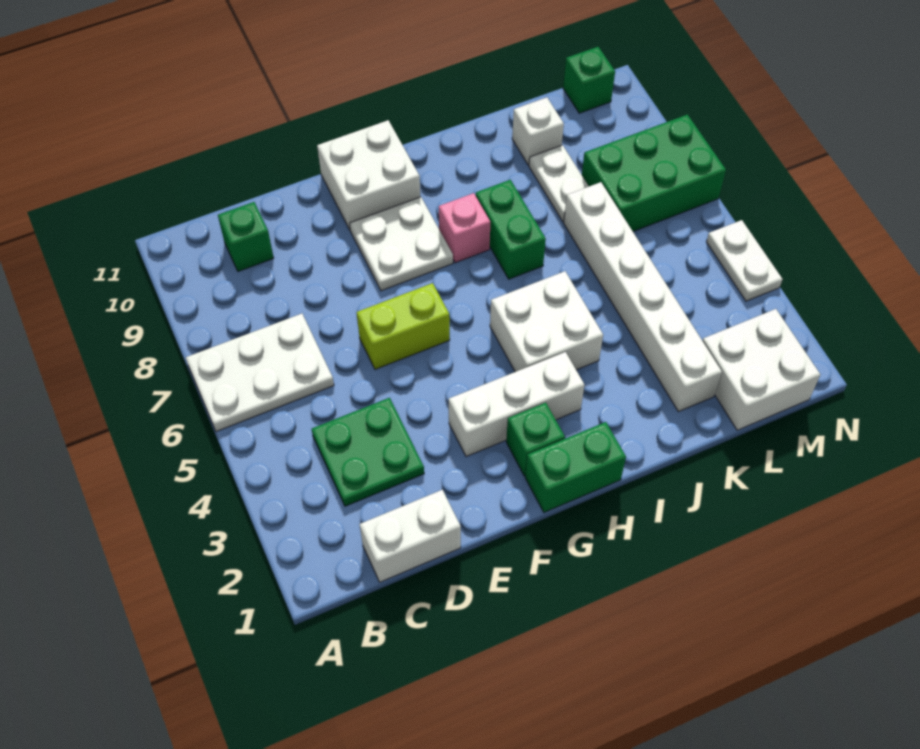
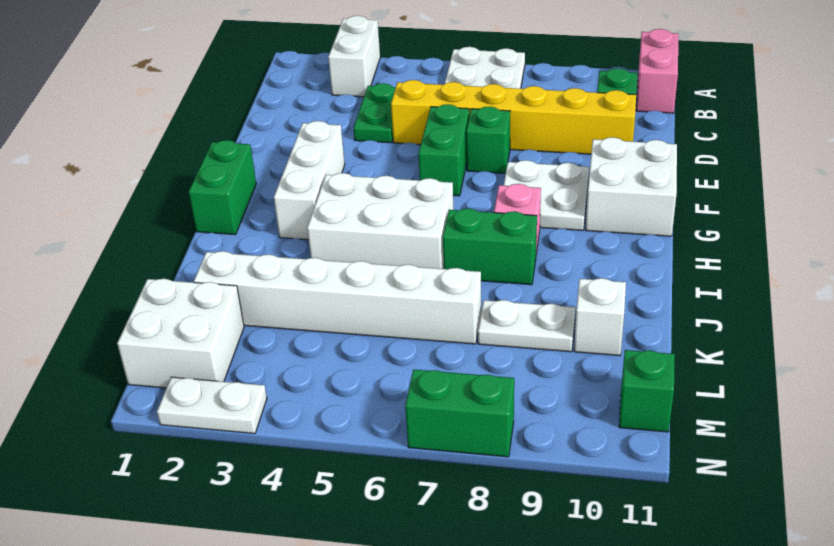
none -> pink 1x2 brick [636,29,678,113]
white 1x2 brick [360,490,461,582] -> white 1x2 brick moved to [328,16,380,97]
green 2x2 plate [312,398,424,506] -> green 1x2 plate [354,83,396,143]
none -> yellow 1x6 brick [391,80,636,154]
lime 1x2 brick [357,283,450,369] -> green 1x2 brick [418,104,469,196]
green 1x1 brick [506,403,565,476] -> green 1x1 brick moved to [466,107,510,173]
white 2x2 brick [490,271,603,372] -> white 2x3 brick [307,173,454,269]
green 2x3 brick [582,115,726,231] -> green 1x2 brick [405,370,514,457]
white 1x2 plate [706,220,783,301] -> white 1x2 plate moved to [157,377,267,434]

